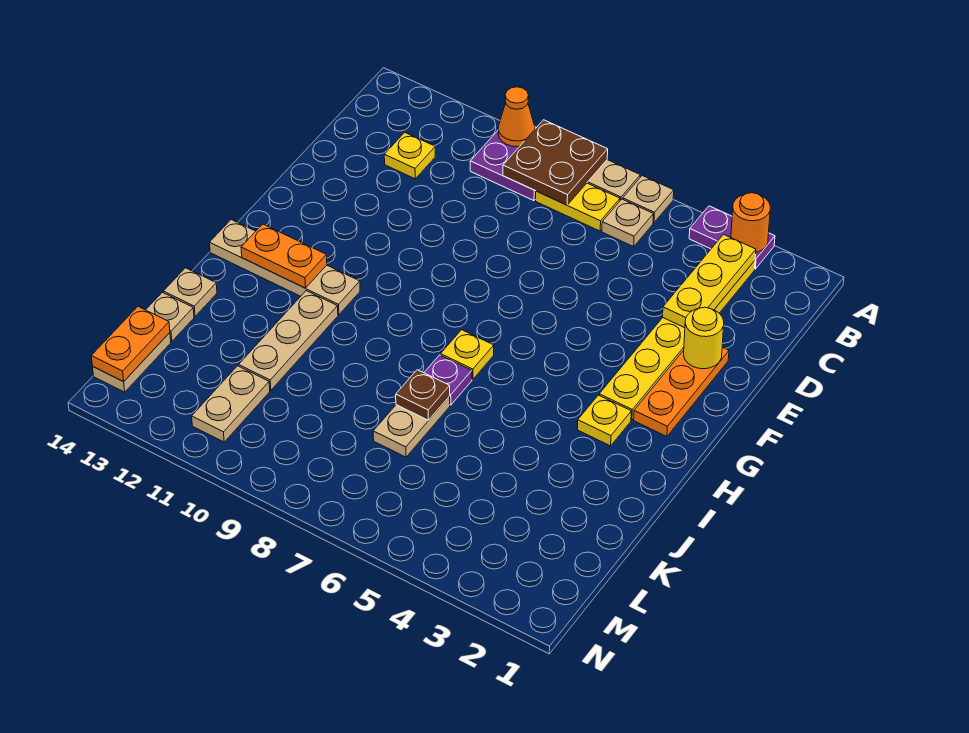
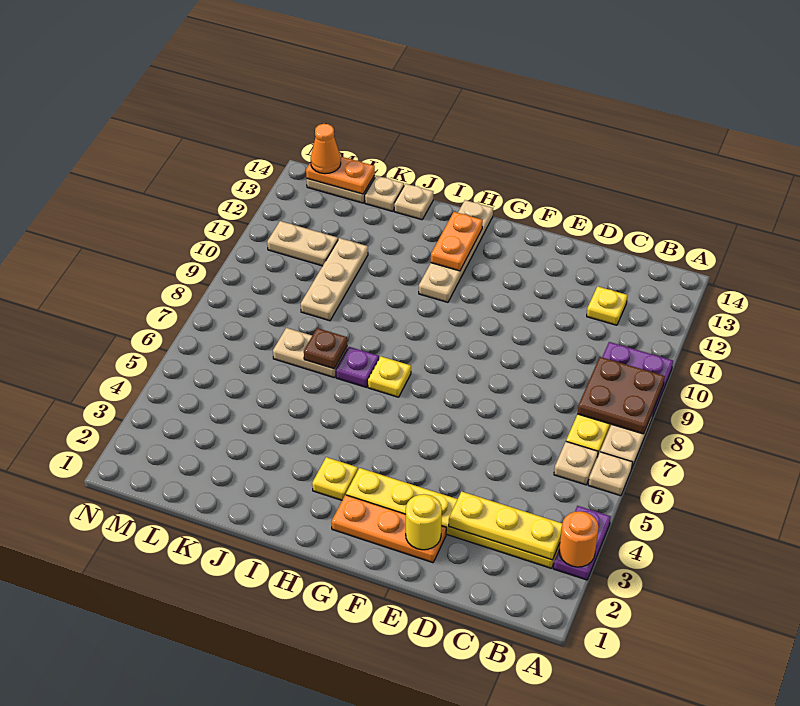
orange 1x1 cone [498,87,535,147] -> orange 1x1 cone moved to [311,124,341,174]
tan 1x3 plate [239,291,338,390] -> tan 1x3 plate turned to [301,238,368,321]

